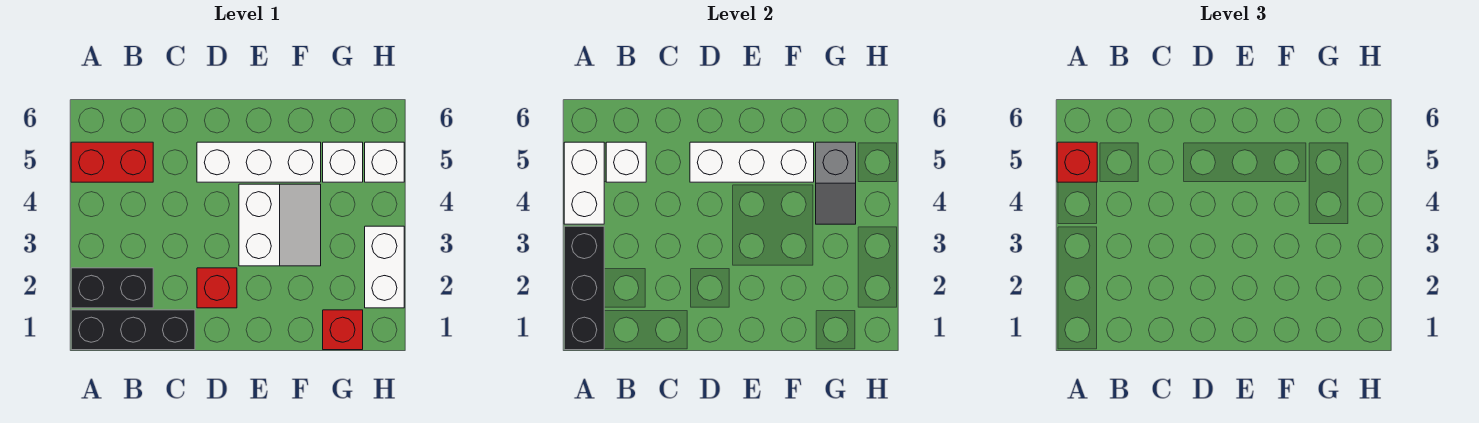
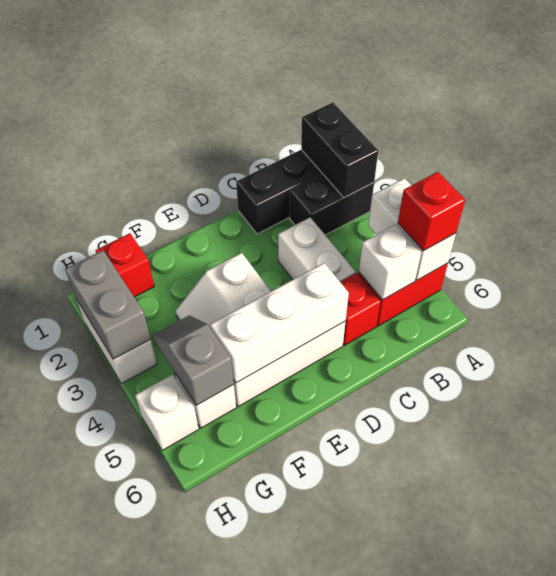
black 1x3 brick [564,226,604,350] -> black 1x2 brick [301,103,378,198]
none -> white 1x2 brick [278,217,356,282]
red 1x1 brick [197,268,237,308] -> red 1x1 brick moved to [340,273,381,345]
none -> grey 1x2 brick [65,251,151,359]

